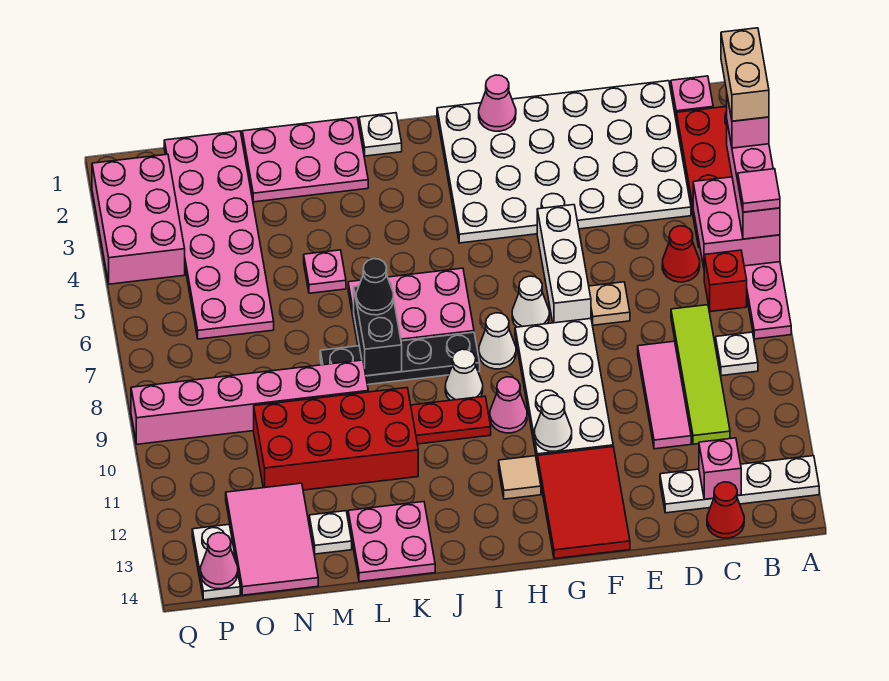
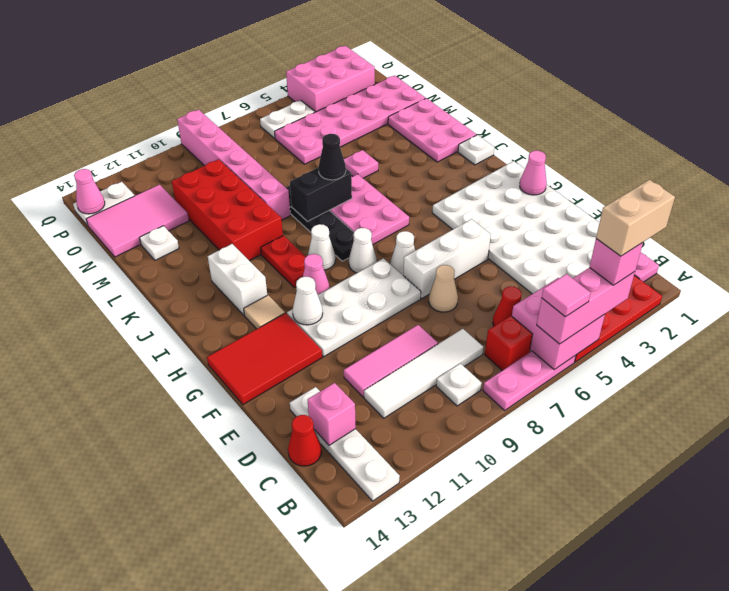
lime 1x4 tile [671,305,730,444] -> white 1x4 tile [364,329,483,418]
tan 1x1 plate [589,282,630,325] -> tan 1x1 cone [429,265,458,312]
none -> white 1x2 brick [208,244,267,315]
pink 2x2 plate [348,502,435,582] -> none
none -> white 1x2 plate [260,100,315,138]

